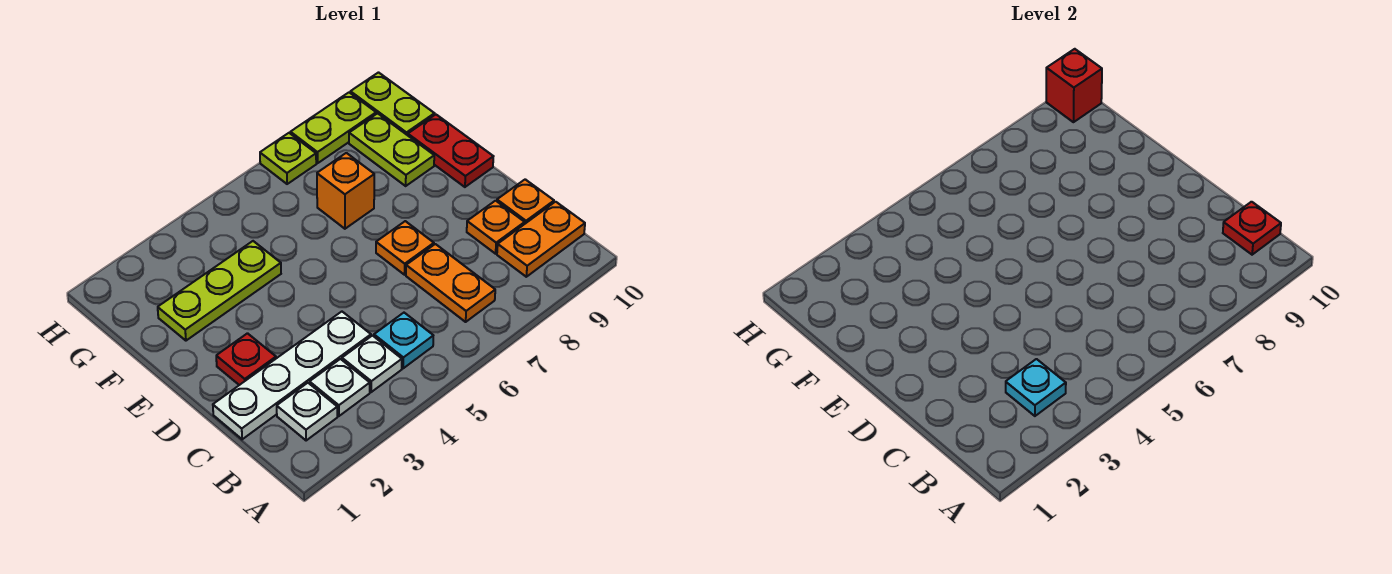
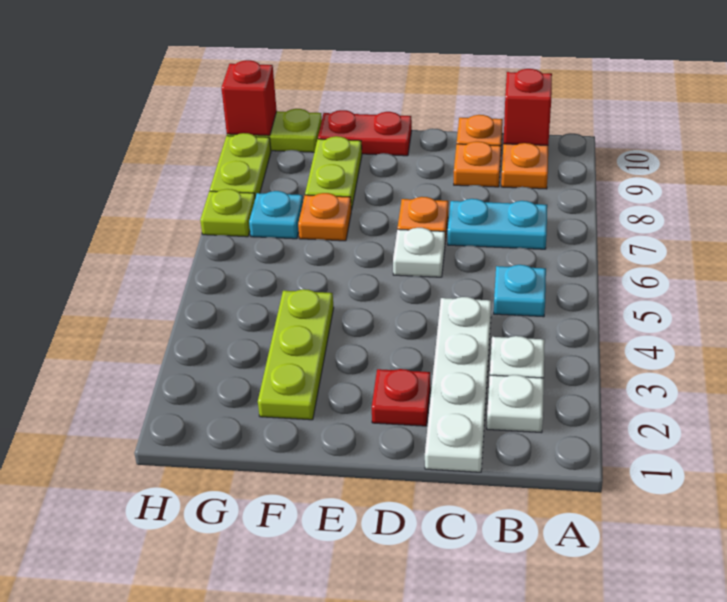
cyan 1x1 plate [1006,359,1066,416] -> cyan 1x1 plate moved to [249,191,303,239]
white 1x1 plate [342,336,402,392] -> white 1x1 plate moved to [393,228,445,277]
orange 1x2 plate [406,244,495,322] -> cyan 1x2 plate [448,199,547,249]
red 1x1 plate [1223,202,1281,255] -> red 1x1 brick [503,69,552,145]
orange 1x1 brick [317,153,374,229] -> orange 1x1 plate [298,193,351,241]
lime 1x2 plate [349,113,434,186] -> lime 1x2 plate turned to [305,136,362,210]

